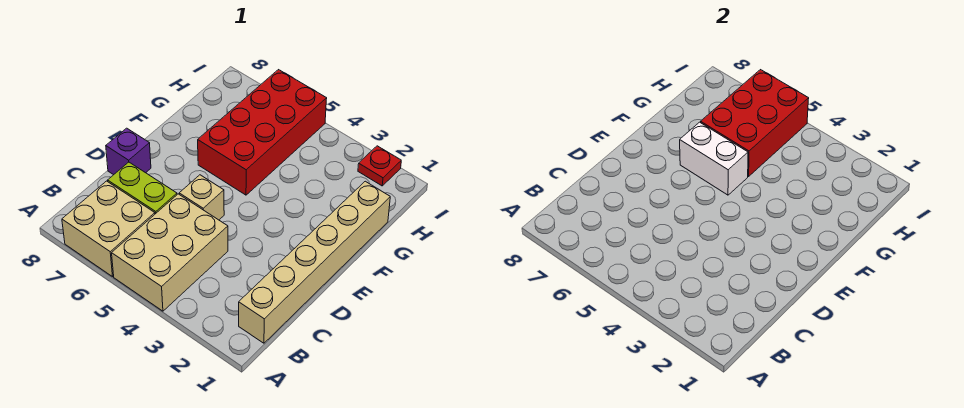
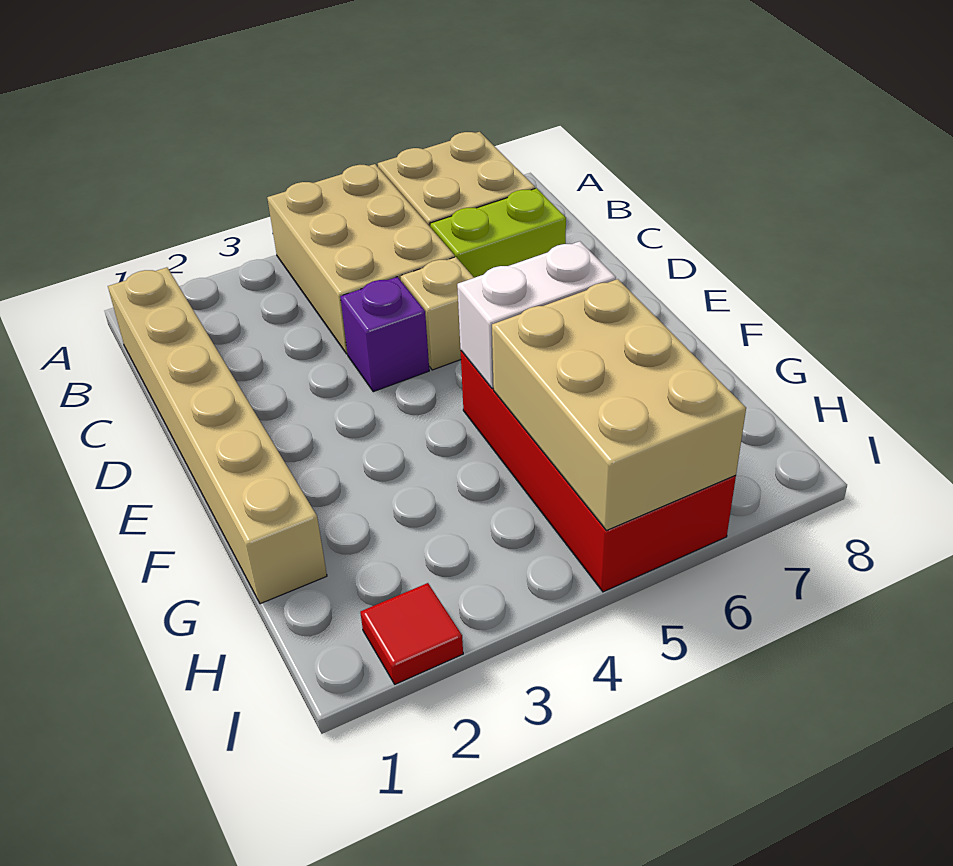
purple 1x1 brick [106,128,151,175] -> purple 1x1 brick moved to [340,277,429,392]
red 2x3 brick [701,70,809,176] -> tan 2x3 brick [492,279,746,531]
red 1x1 plate [358,146,401,186] -> red 1x1 tile [360,583,463,684]

